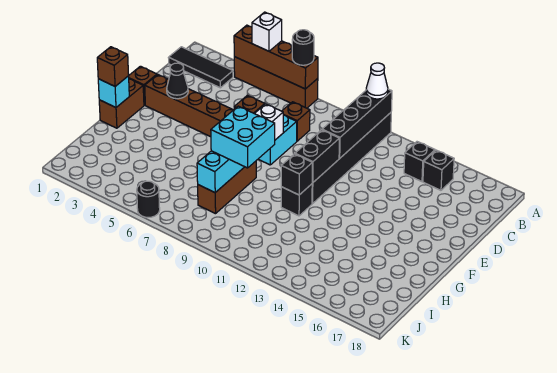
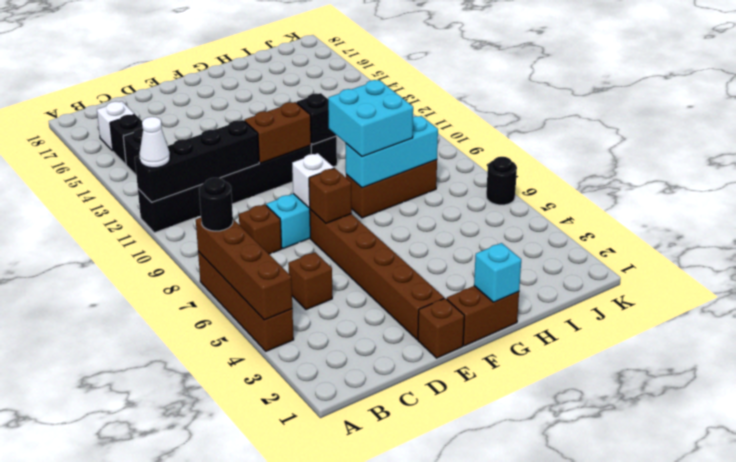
white 1x1 brick [252,12,282,51] -> white 1x1 brick moved to [97,101,134,151]
black 1x3 tile [168,47,233,88] -> none
black 1x1 cone [167,63,188,99] -> none
black 1x2 brick [295,130,339,183] -> brown 1x2 brick [244,102,311,163]
brown 1x1 brick [97,47,129,86] -> brown 1x1 brick moved to [288,252,332,310]

